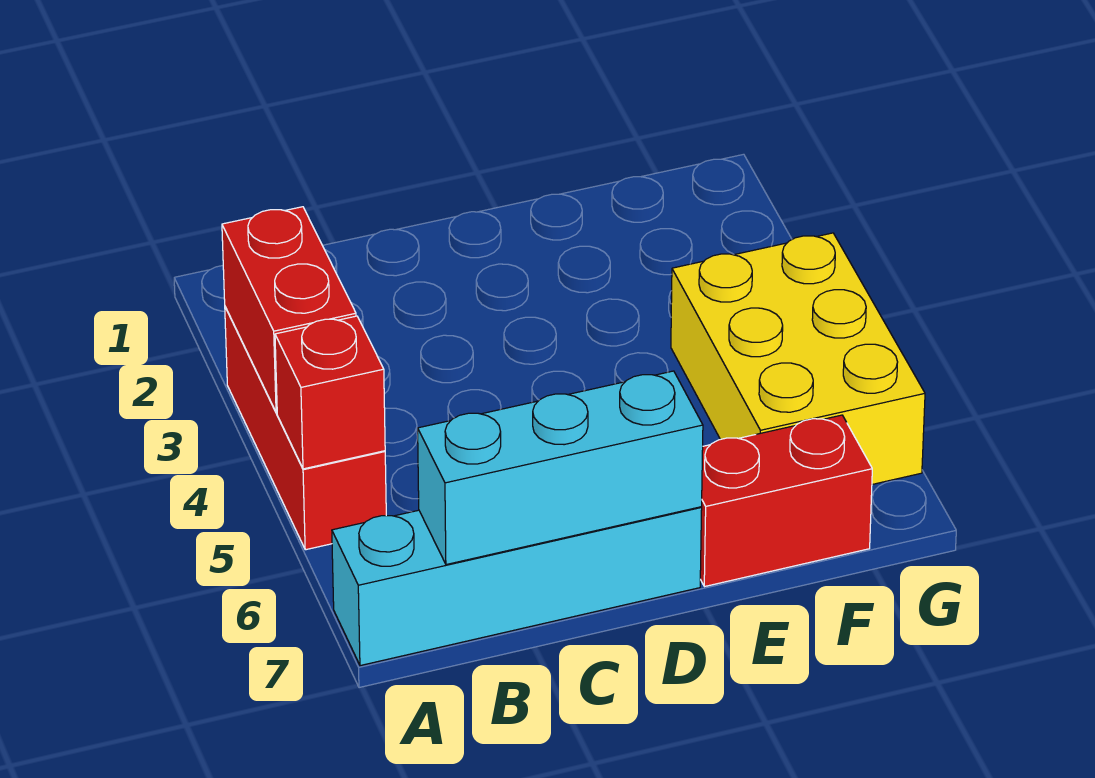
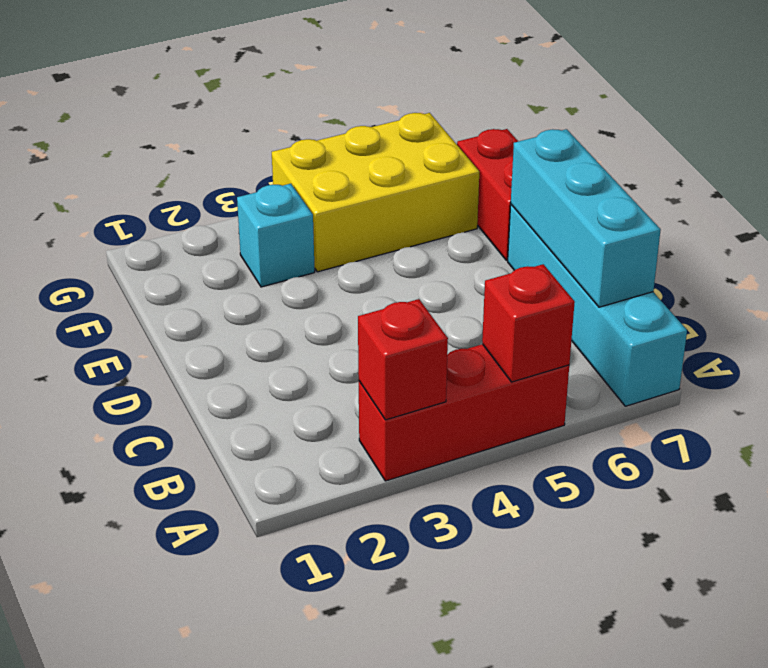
red 1x2 brick [222,207,356,412] -> red 1x1 brick [358,299,448,420]
none -> cyan 1x1 brick [237,184,315,287]

